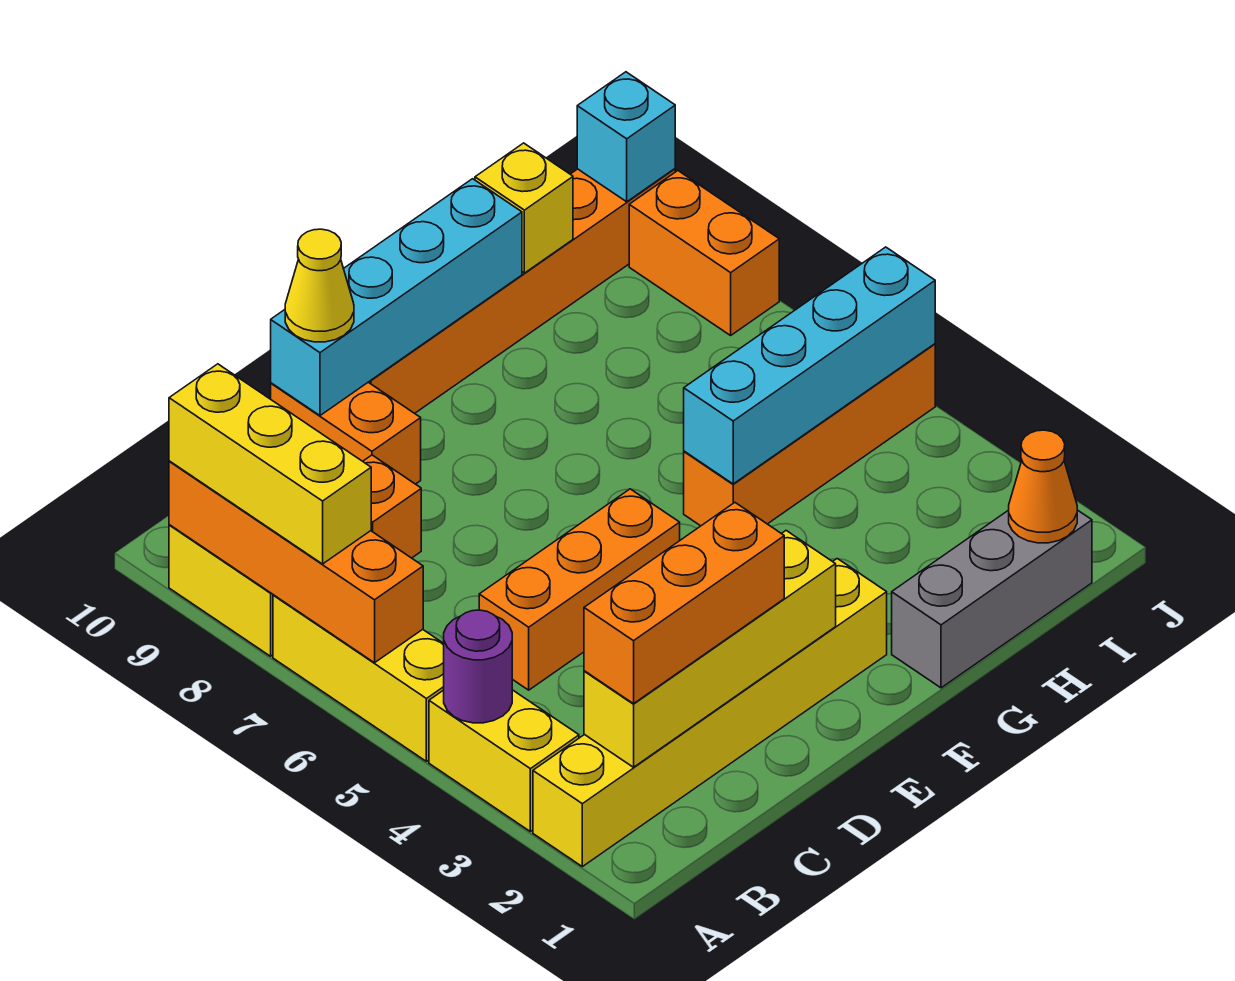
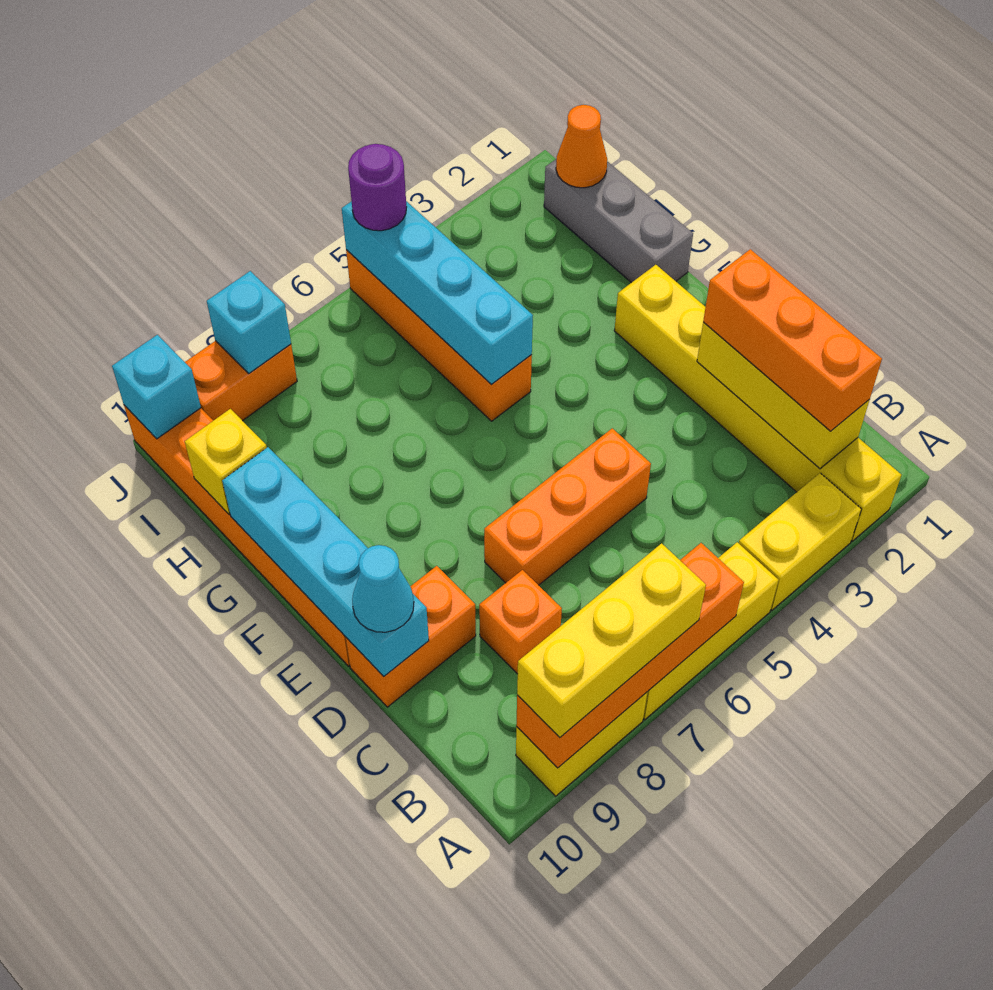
purple 1x1 round brick [444,610,512,723] -> purple 1x1 round brick moved to [348,144,406,231]
yellow 1x4 brick [584,531,836,767] -> yellow 1x3 brick [697,322,869,469]
orange 1x3 brick [479,489,680,690] -> orange 1x3 brick turned to [484,428,651,585]
yellow 1x1 cone [285,229,354,342] -> cyan 1x1 cone [352,545,414,632]
none -> cyan 1x1 brick [207,271,291,373]

